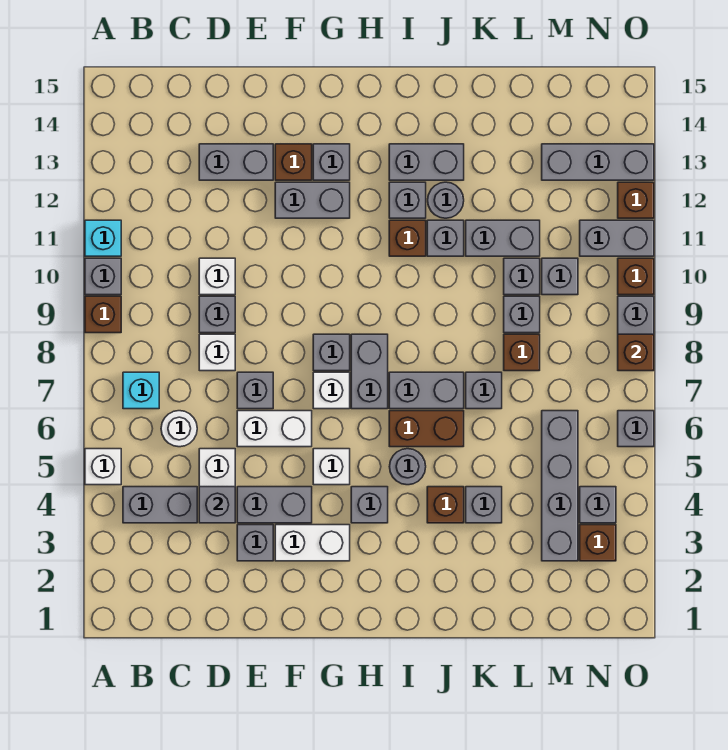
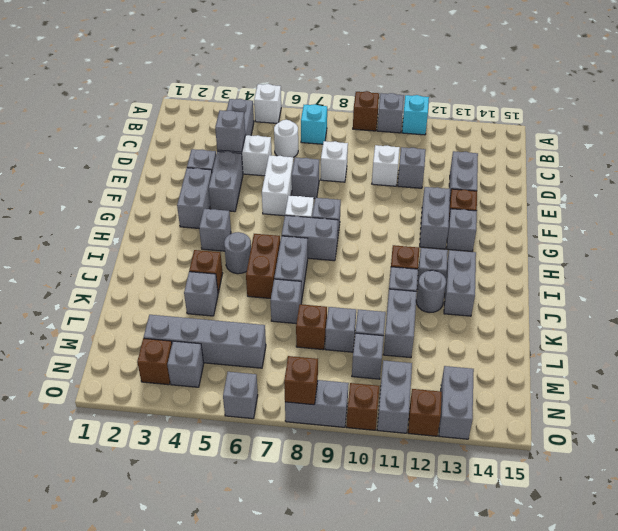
grey 1x1 brick [199,296,235,333] -> grey 1x1 brick moved to [398,147,426,188]
white 1x2 brick [275,525,350,561] -> grey 1x2 brick [177,168,212,228]
white 1x1 brick [313,449,350,485] -> none
grey 1x3 brick [542,144,654,180] -> grey 1x2 brick [439,366,474,439]

